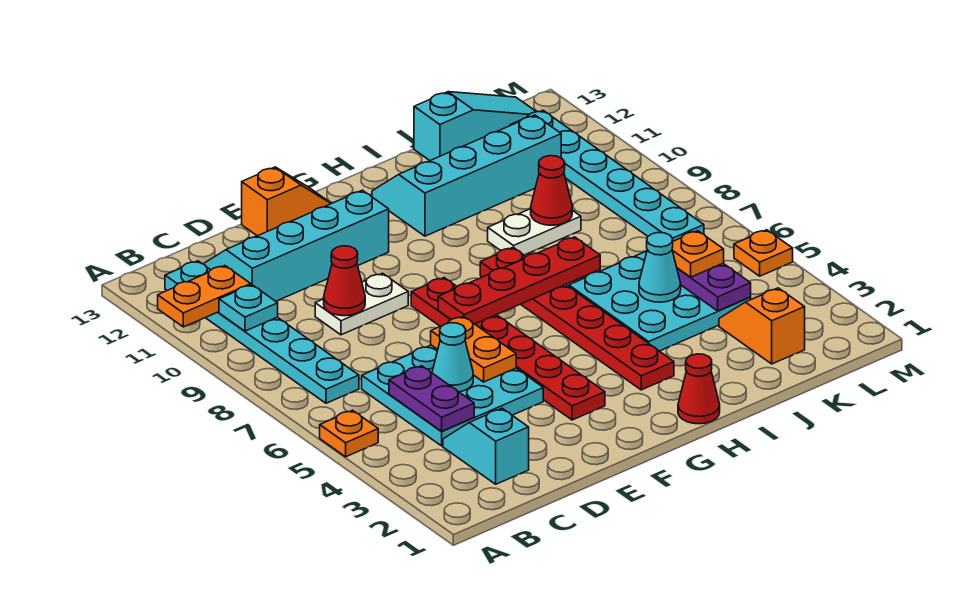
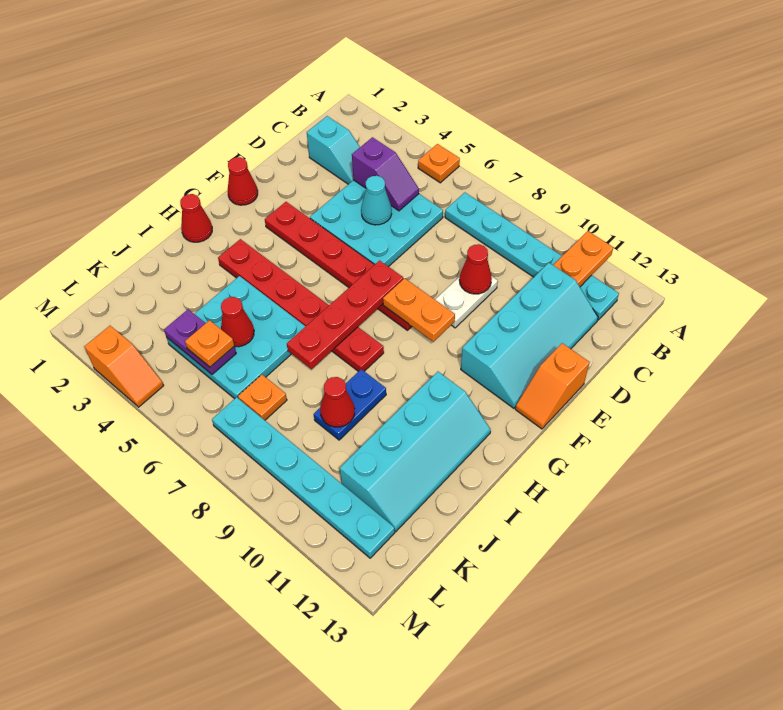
cyan 1x1 plate [219,285,278,331] -> none
purple 1x2 plate [389,366,474,431] -> purple 1x2 slope [352,137,419,211]
orange 1x2 plate [431,316,516,382] -> orange 1x2 plate moved to [383,278,455,342]
none -> red 1x1 cone [228,157,258,205]
white 1x2 plate [488,209,581,255] -> blue 1x2 plate [314,369,386,440]
cyan 1x1 cone [639,233,681,302] -> red 1x1 cone [221,297,254,347]
cyan 1x3 slope [414,92,536,161] -> none
orange 1x2 slope [719,288,805,364] -> orange 1x2 slope moved to [84,326,164,407]
orange 1x1 plate [734,230,793,276] -> orange 1x1 plate moved to [238,375,287,420]

